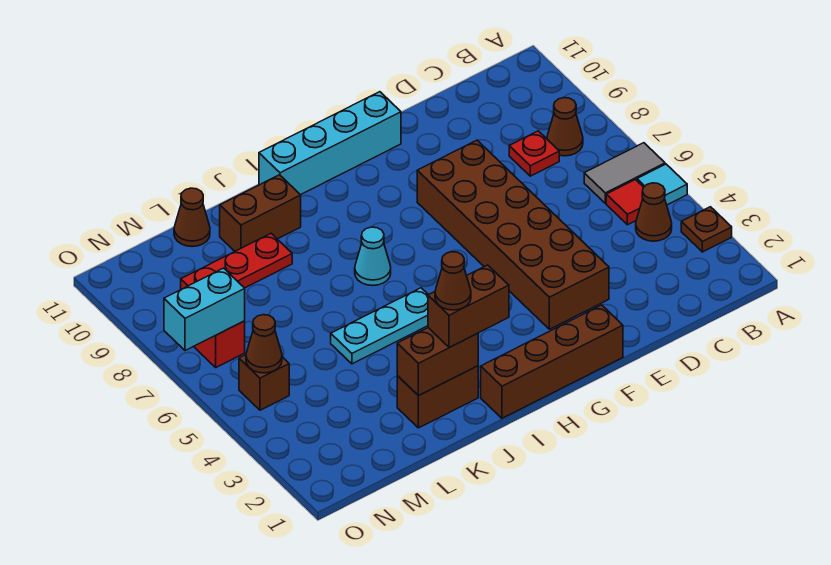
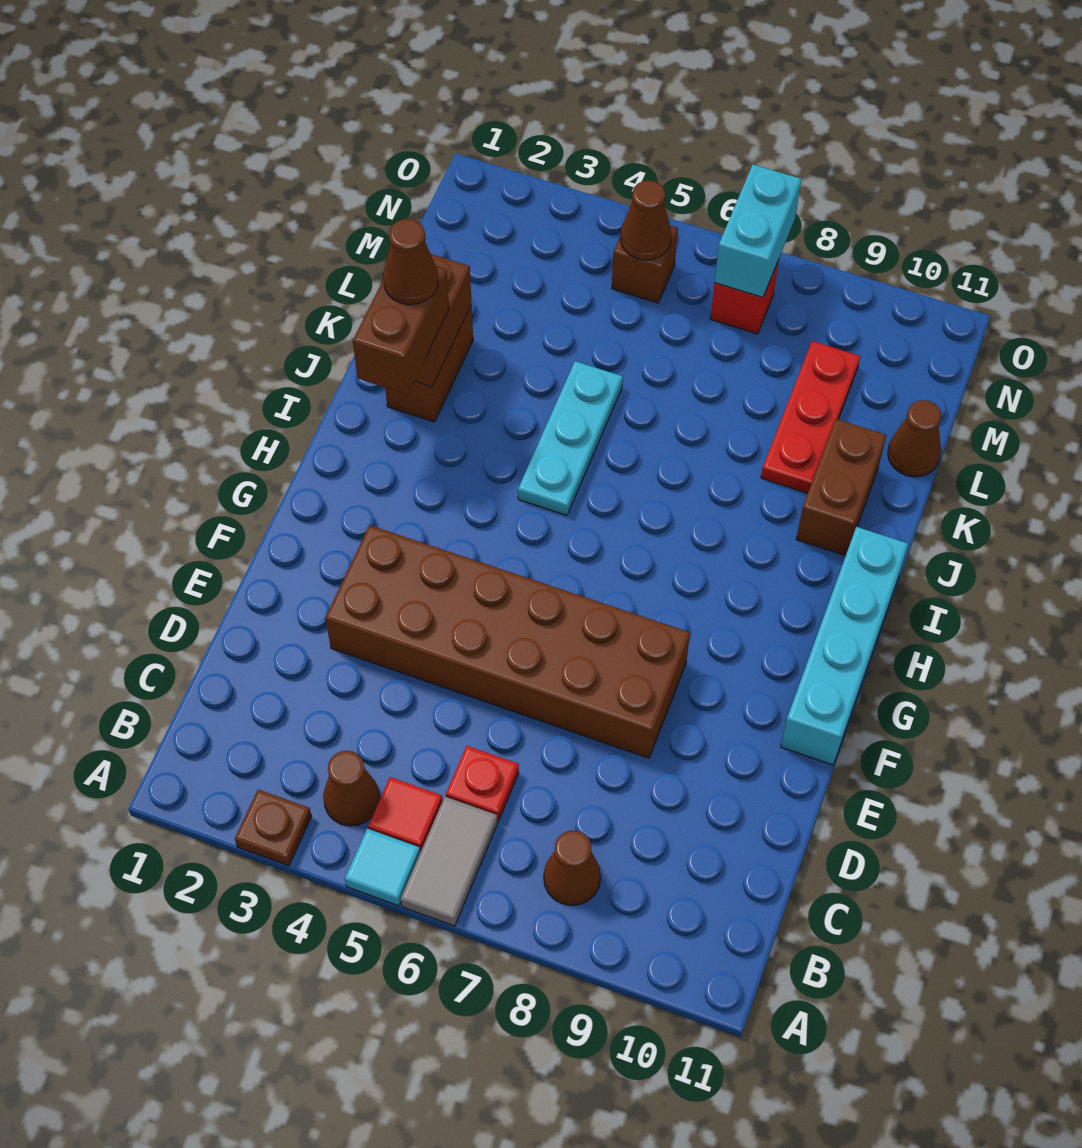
red 1x1 plate [509,131,559,176] -> red 1x1 plate moved to [446,746,519,821]
brown 1x4 brick [481,305,623,418] -> none
cyan 1x1 cone [355,227,391,286] -> none

